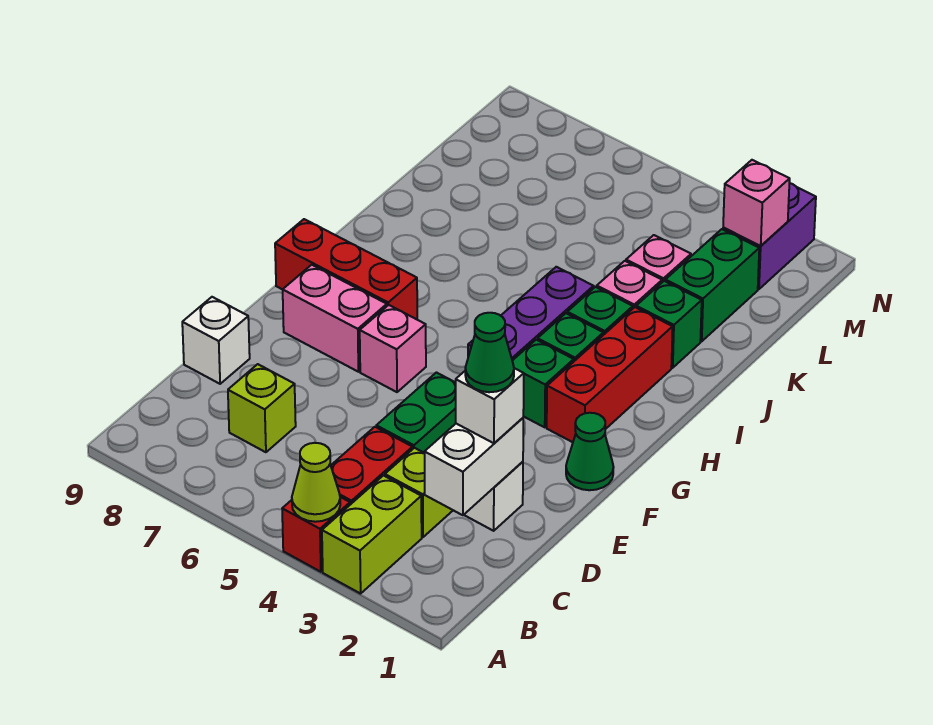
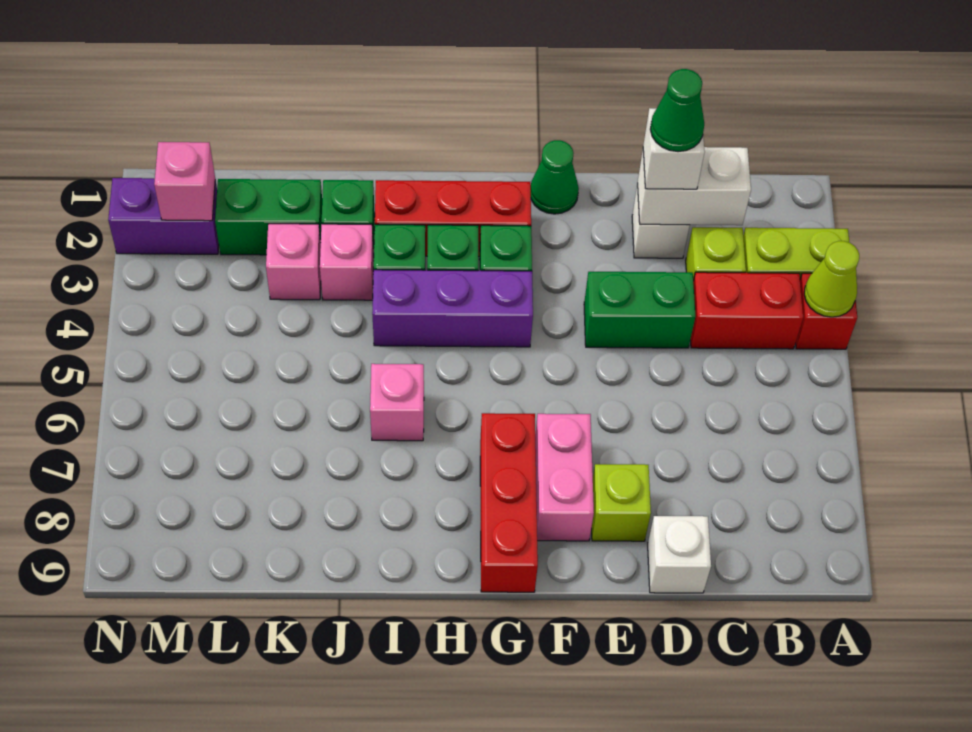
lime 1x1 brick [228,364,296,452] -> lime 1x1 brick moved to [591,464,651,541]
pink 1x1 brick [360,305,426,392] -> pink 1x1 brick moved to [370,364,424,441]

